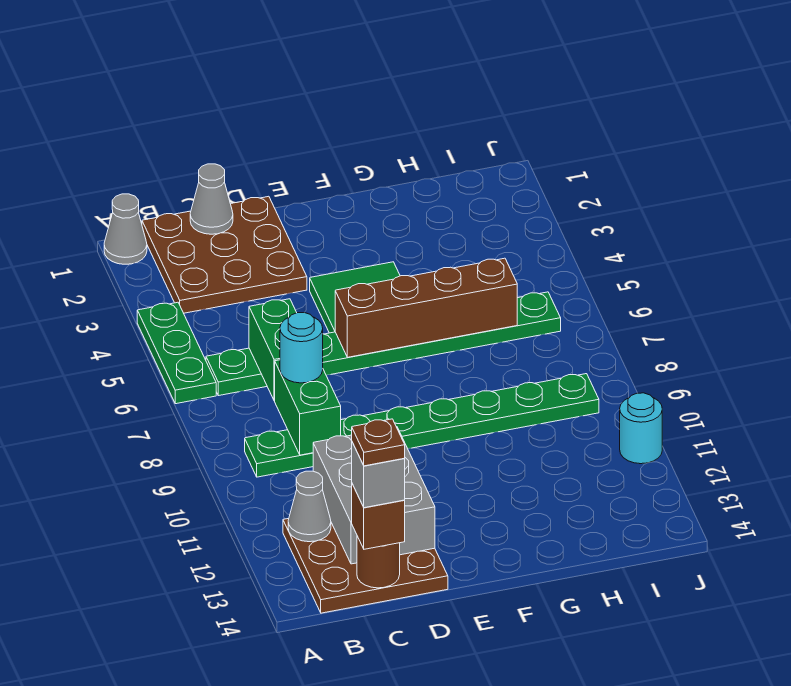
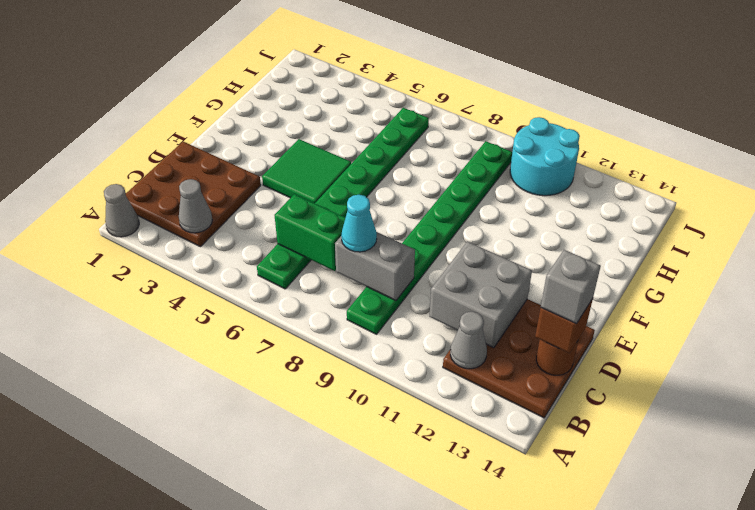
green 1x3 plate [137,302,216,404] -> none
grey 1x1 cone [190,164,233,234] -> grey 1x1 cone moved to [179,179,212,233]
green 1x2 brick [275,360,341,455] -> grey 1x2 brick [335,232,415,300]
cyan 1x1 round brick [280,313,323,383] -> cyan 1x1 cone [341,195,377,252]
grey 2x3 brick [313,427,435,564] -> grey 2x2 brick [429,241,532,348]
brown 1x1 plate [352,419,405,466] -> none
brown 1x4 brick [335,258,517,357] -> none
cyan 1x1 round brick [620,393,662,464] -> cyan 2x2 round brick [510,117,580,196]

